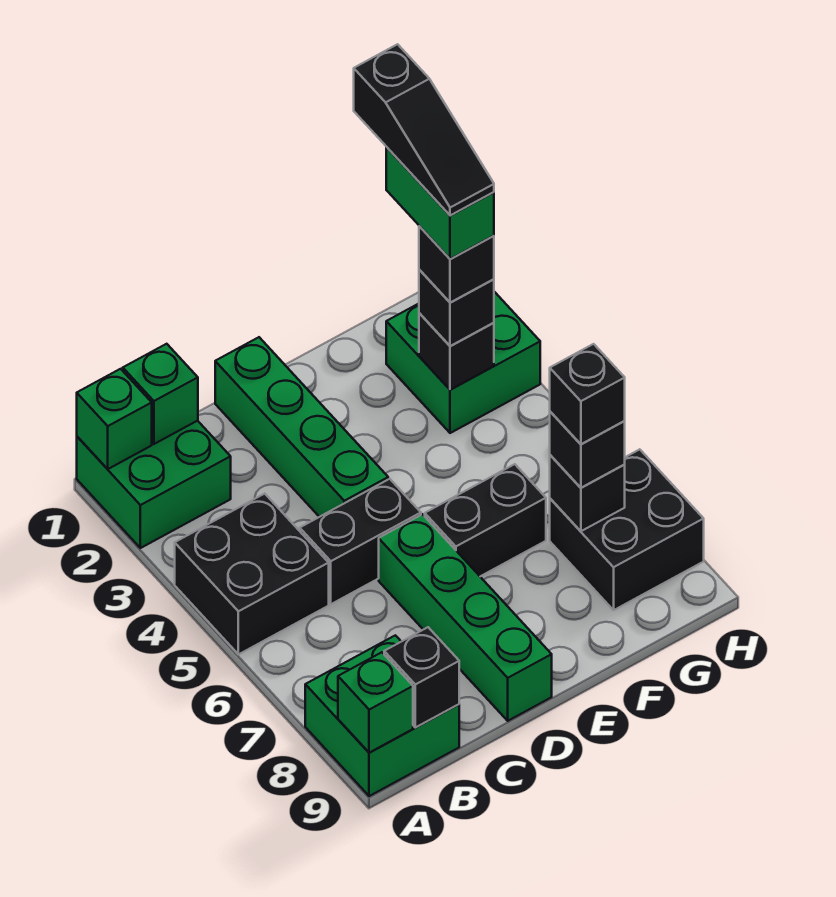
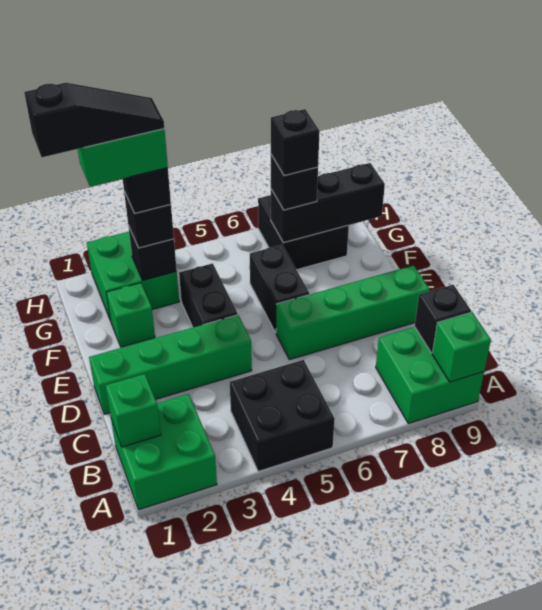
green 1x1 brick [77,369,152,469] -> green 1x1 brick moved to [106,283,155,347]
black 1x2 brick [300,479,421,604] -> black 1x2 brick moved to [179,263,238,327]
black 1x1 brick [550,455,625,531] -> black 1x3 brick [271,163,385,243]

